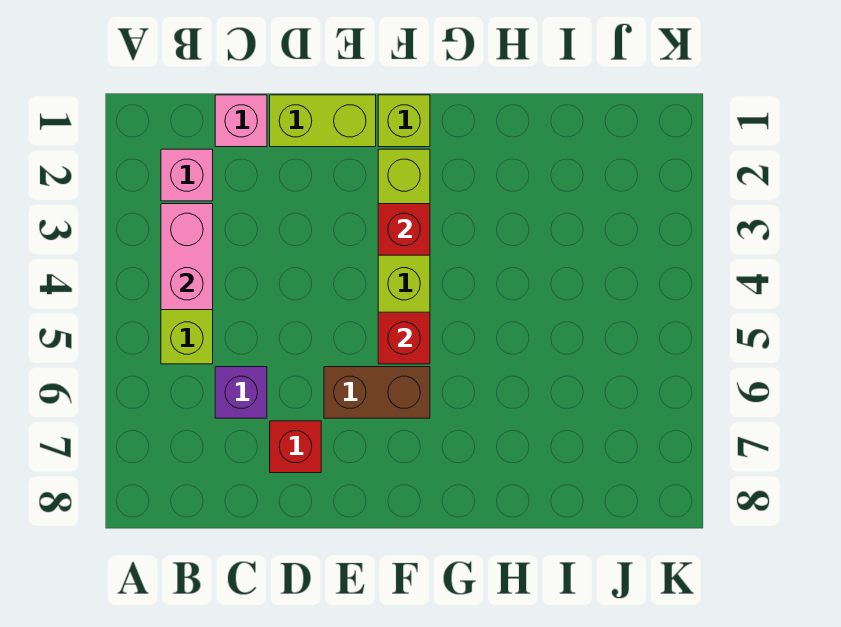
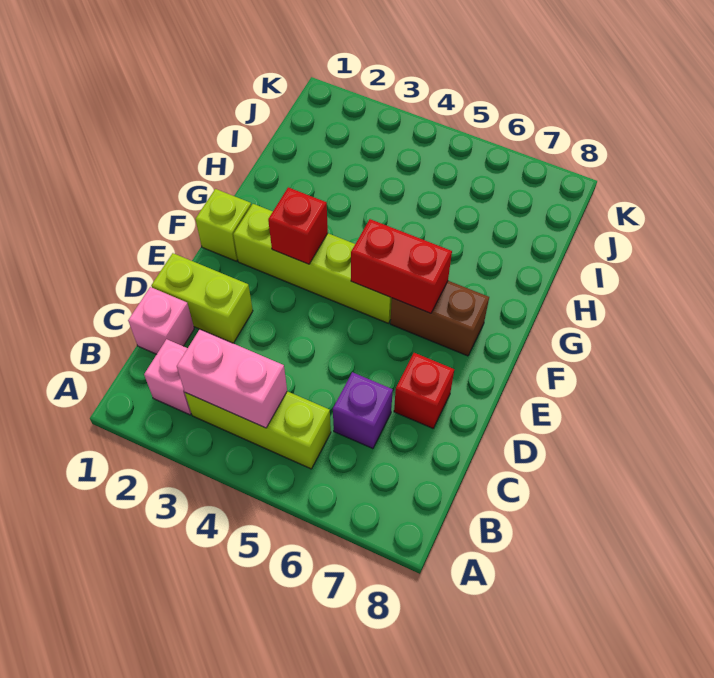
lime 1x2 brick [270,95,376,147] -> lime 1x2 brick turned to [151,253,253,343]
brown 1x2 brick [324,367,430,418] -> brown 1x2 brick turned to [390,281,489,356]
red 1x1 brick [378,312,430,364] -> red 1x2 brick [351,219,452,313]

